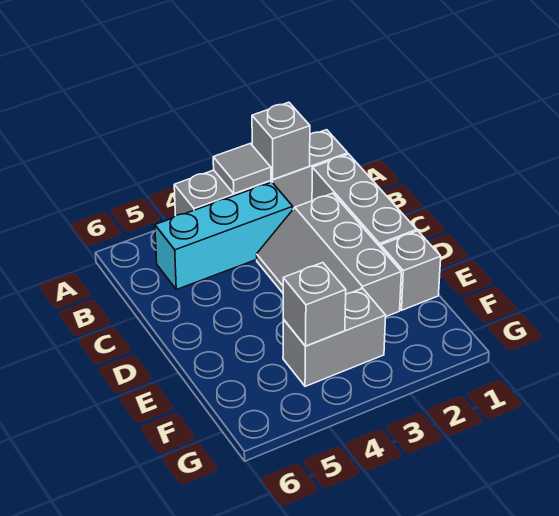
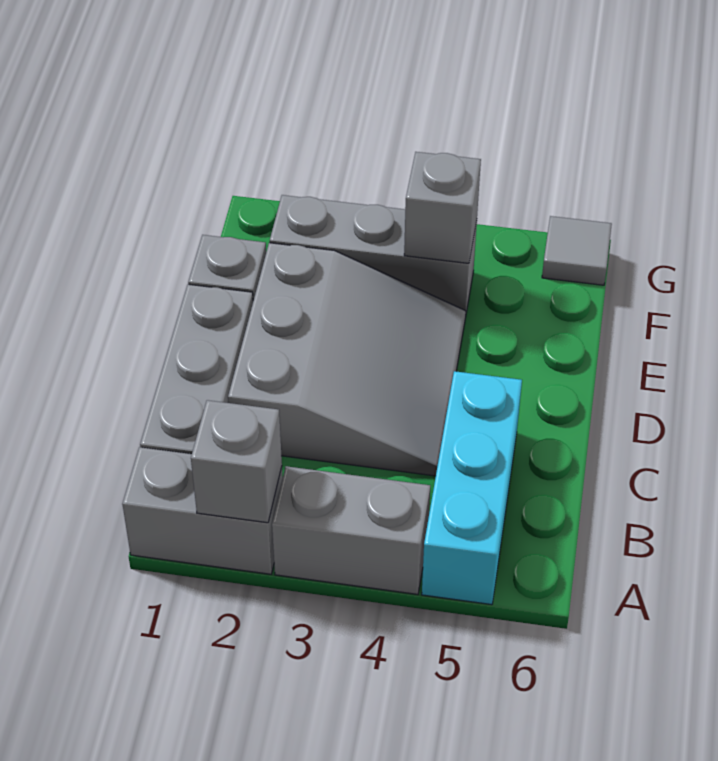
grey 1x1 tile [213,144,271,194] -> grey 1x1 tile moved to [542,216,612,285]
cyan 1x3 brick [155,182,293,290] -> cyan 1x3 brick turned to [422,371,522,605]
grey 2x3 slope [257,193,401,316] -> grey 3x3 slope [228,243,466,476]
grey 1x2 brick [283,288,386,386] -> grey 1x3 brick [270,195,477,318]

